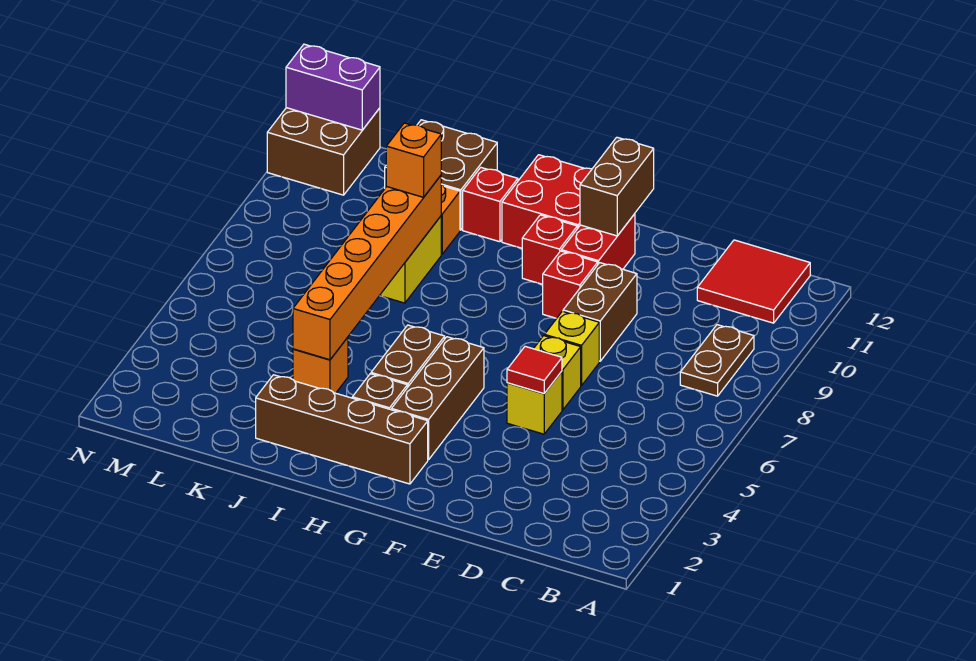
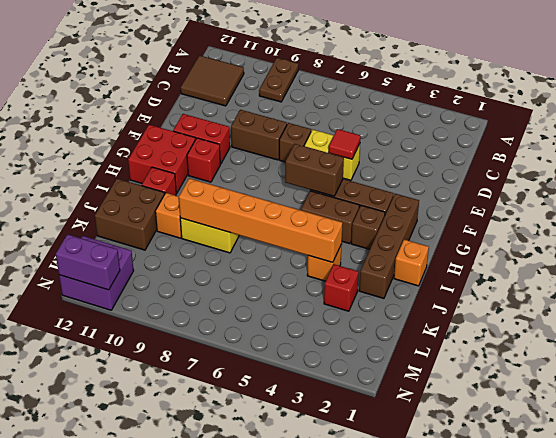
brown 1x2 plate [680,325,754,396] -> brown 1x2 plate turned to [259,58,298,102]
red 2x2 tile [697,240,810,323] -> brown 2x2 tile [181,55,244,106]
yellow 1x1 brick [544,311,599,386] -> brown 1x1 brick [279,123,311,162]
red 1x1 brick [543,251,598,318] -> red 1x1 brick moved to [324,264,359,311]
brown 1x2 brick [580,137,654,236] -> brown 1x2 brick moved to [285,144,344,196]
orange 1x1 brick [386,123,441,197] -> orange 1x1 brick moved to [394,239,429,286]
brown 2x2 brick [267,108,380,195] -> purple 2x2 brick [59,236,134,310]
purple 1x2 brick [286,44,380,130] -> purple 1x2 brick turned to [56,234,120,290]

